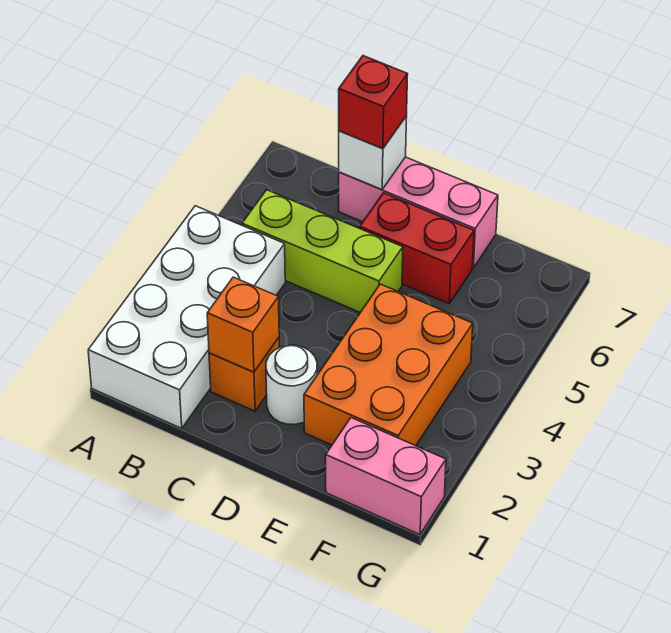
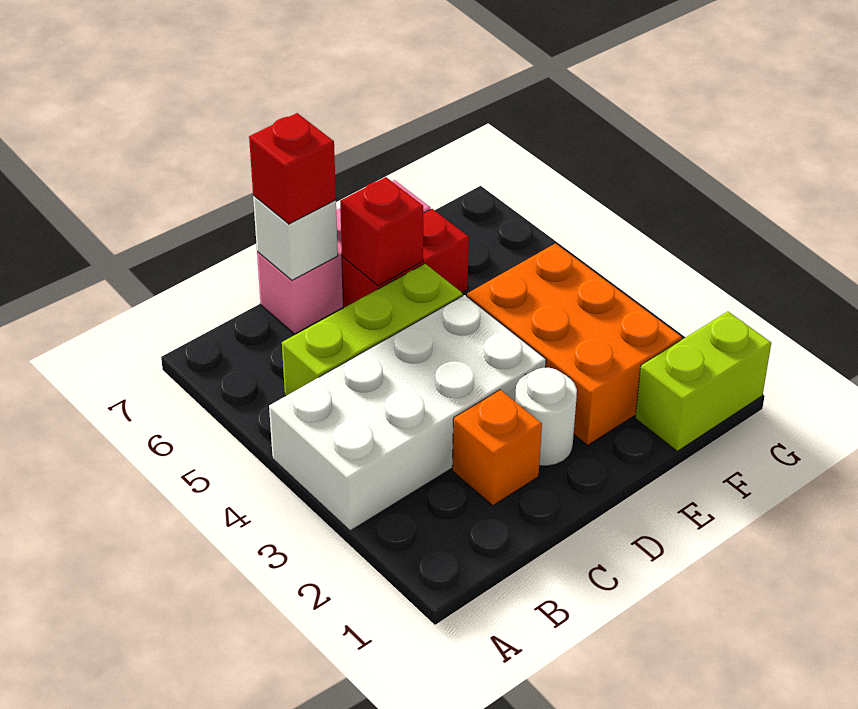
white 2x4 brick [88,206,285,428] -> white 2x4 brick turned to [269,295,546,531]
orange 1x1 brick [207,277,279,372] -> none
none -> red 1x1 brick [340,177,423,286]
pink 1x2 brick [326,418,446,534] -> lime 1x2 brick [635,311,771,451]

